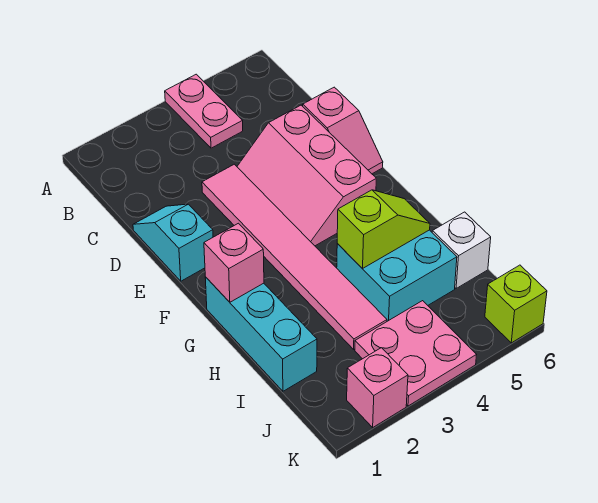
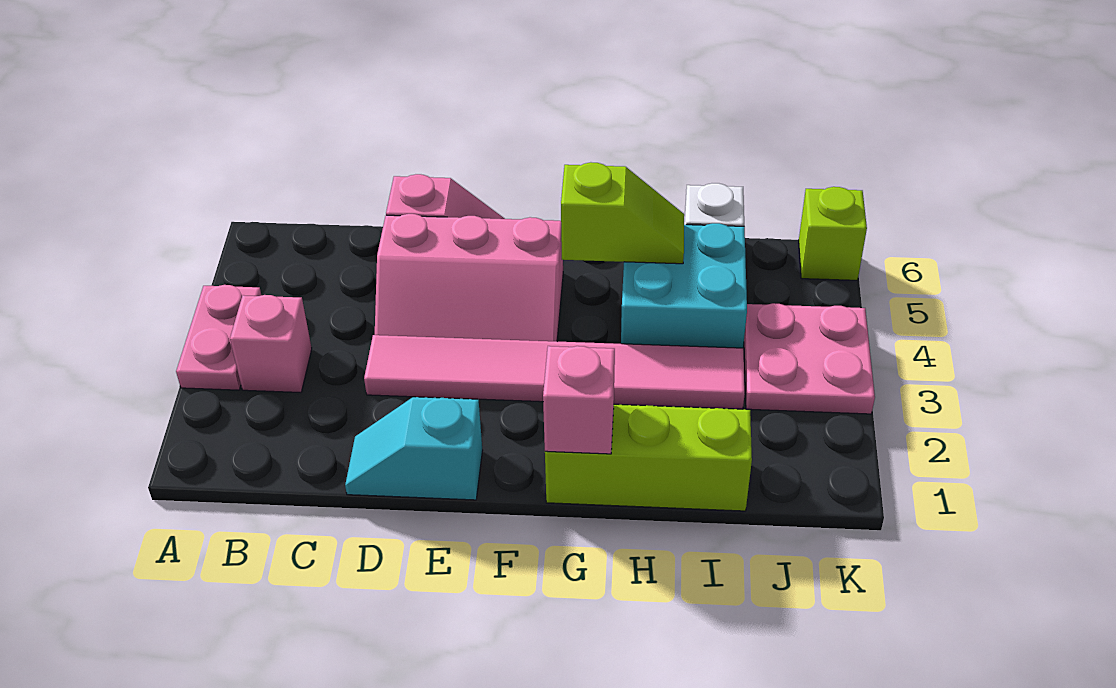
pink 1x2 plate [165,74,243,148] -> pink 1x2 plate turned to [176,285,261,390]
cyan 1x3 brick [205,277,317,391] -> lime 1x3 brick [545,405,752,511]
lime 1x2 slope [337,190,430,269] -> lime 1x2 slope turned to [561,162,684,264]
pink 1x1 brick [347,348,408,427] -> pink 1x1 brick moved to [230,295,312,393]

